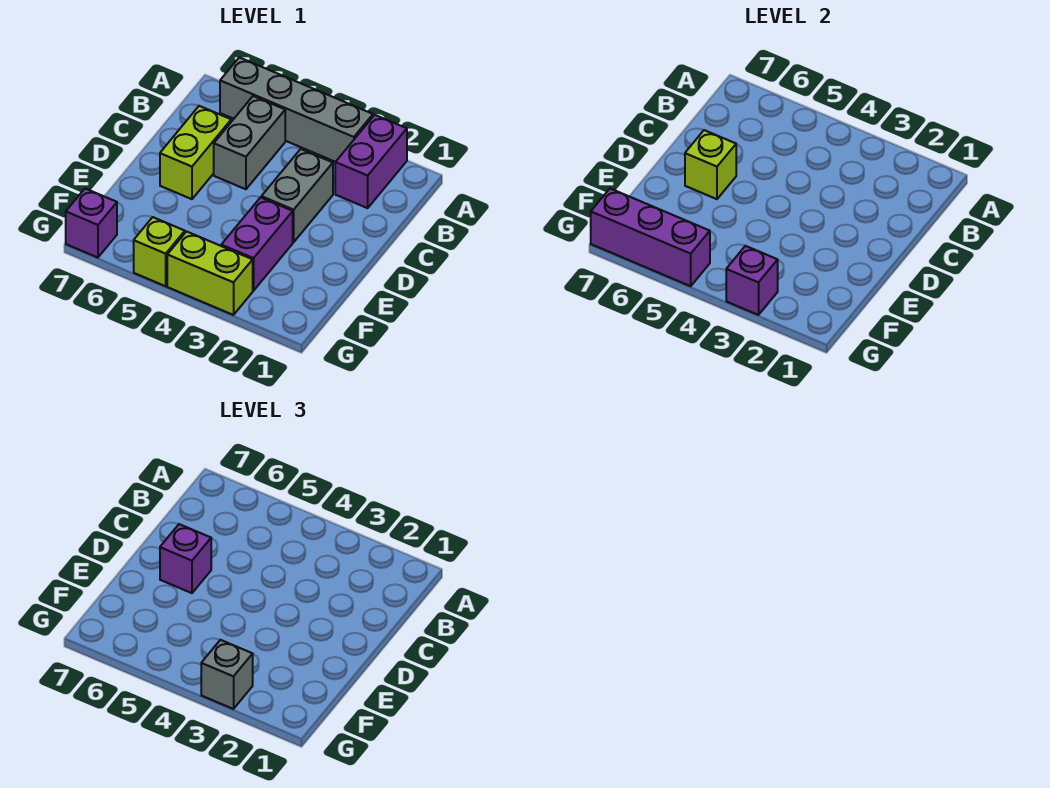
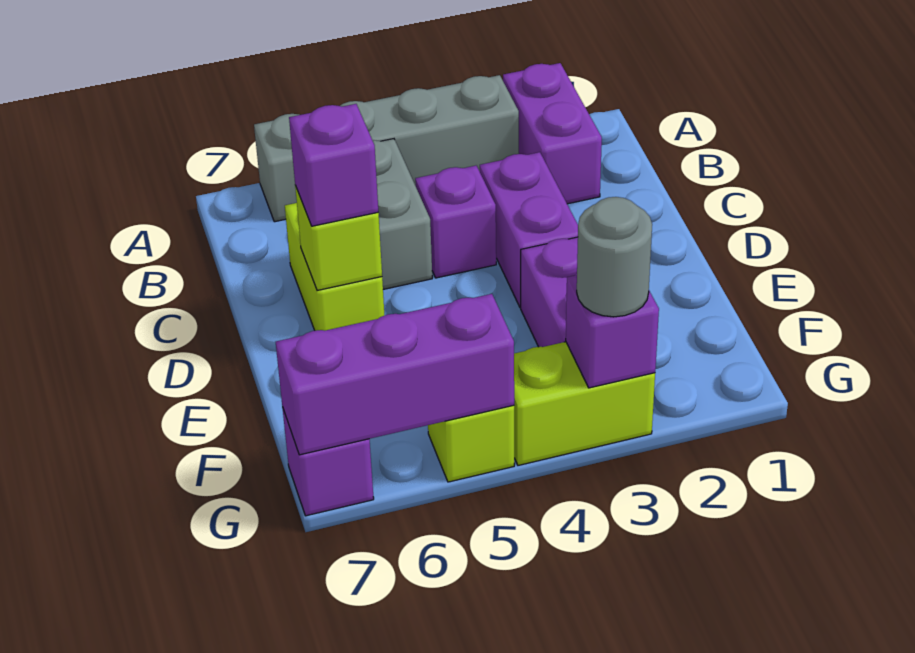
grey 1x2 brick [261,149,333,242] -> purple 1x2 brick [480,152,578,307]
none -> purple 1x1 brick [415,166,496,278]
grey 1x1 brick [201,640,253,709] -> grey 1x1 round brick [577,197,652,317]

